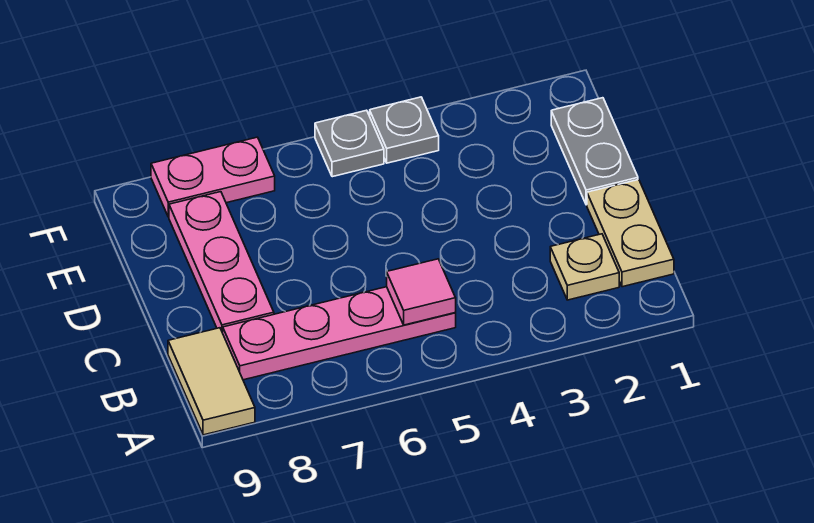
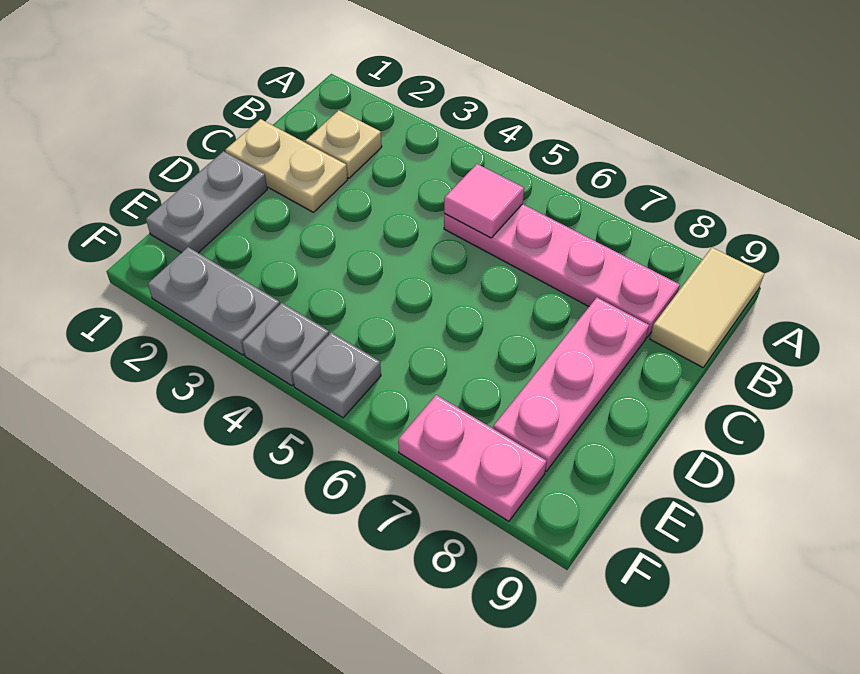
tan 1x2 plate [587,180,674,287] -> tan 1x2 plate turned to [225,119,348,212]
none -> grey 1x2 plate [148,247,280,355]

